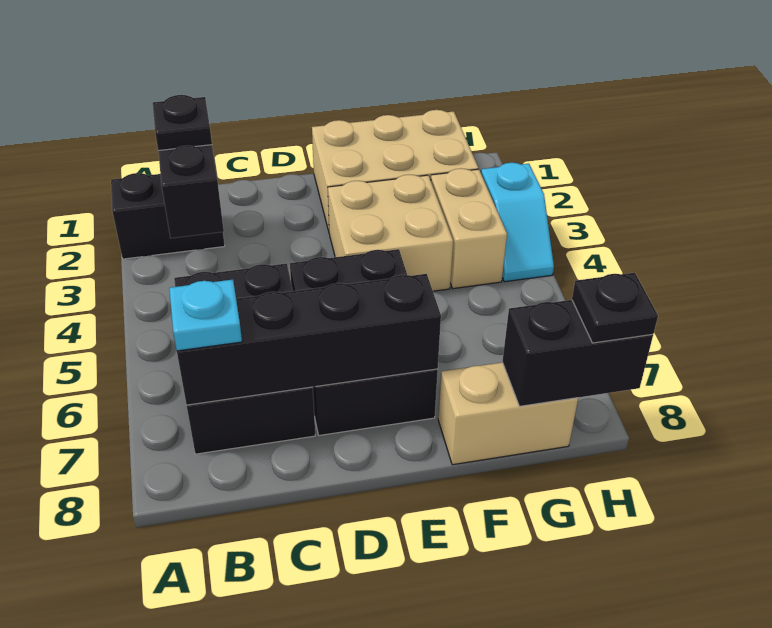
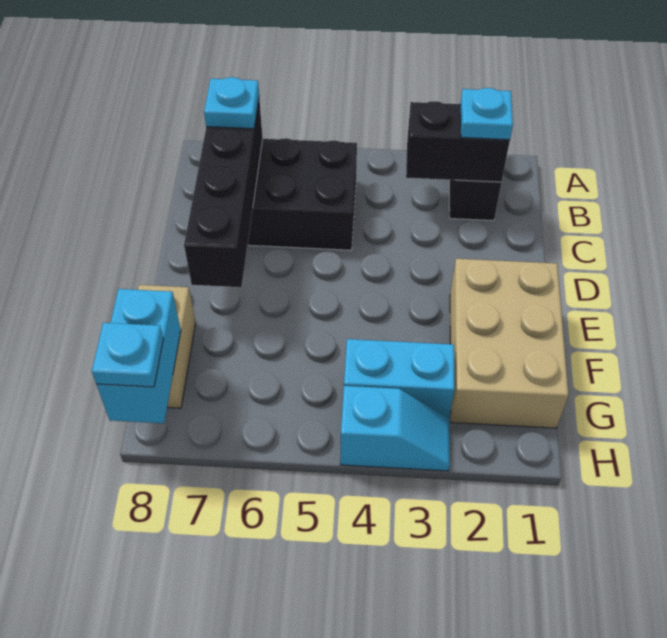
black 1x1 plate [153,95,212,151] -> cyan 1x1 plate [460,88,513,140]
black 2x3 brick [290,249,438,435] -> none
tan 2x2 brick [328,175,453,291] -> none
tan 1x2 brick [431,168,507,289] -> cyan 1x2 brick [344,339,455,418]
black 1x2 brick [502,300,653,406] -> cyan 1x2 brick [97,289,181,423]
cyan 1x2 slope [481,163,554,282] -> cyan 1x2 slope turned to [340,386,450,471]
black 1x1 plate [572,273,658,343] -> cyan 1x1 plate [92,323,163,387]

